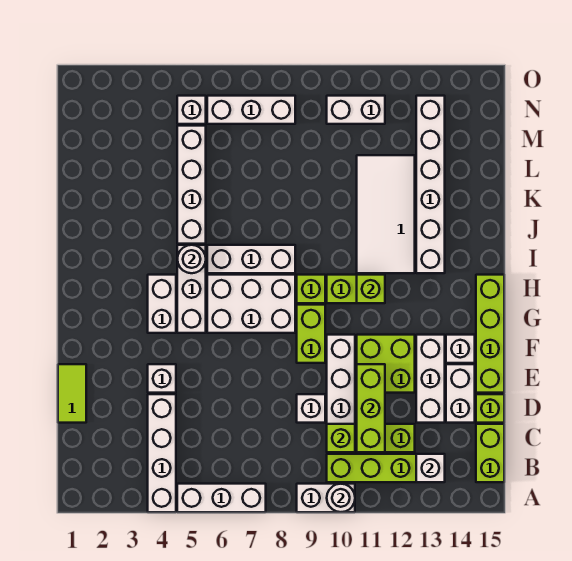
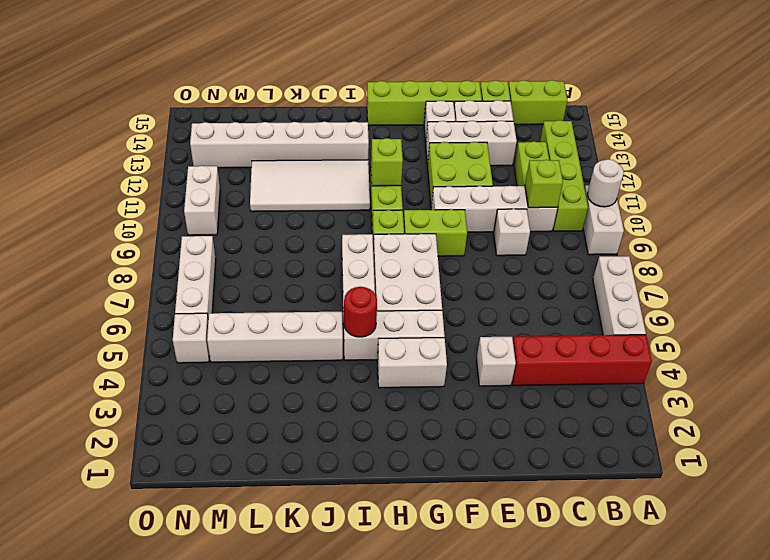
white 1x4 brick [148,394,176,512] -> red 1x4 brick [512,335,652,386]
white 1x1 brick [416,454,445,482] -> none
lime 1x3 brick [357,364,385,452] -> none
lime 1x2 tile [58,364,86,423] -> none
white 1x1 round brick [177,245,206,273] -> red 1x1 round brick [344,287,377,337]

